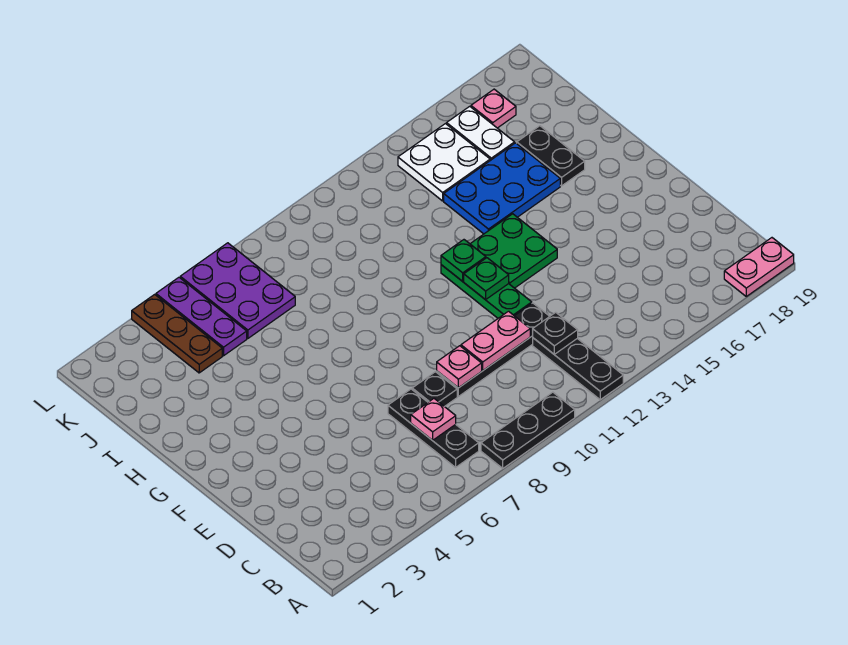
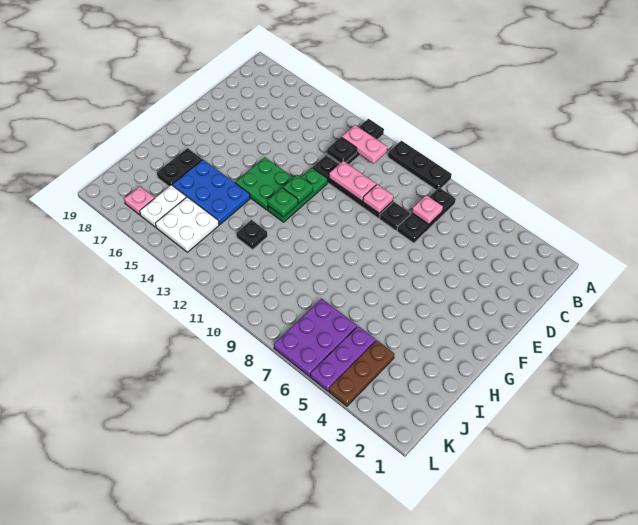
pink 1x2 plate [724,238,794,296] -> pink 1x2 plate moved to [342,125,387,164]
none -> black 1x1 plate [237,220,268,250]

